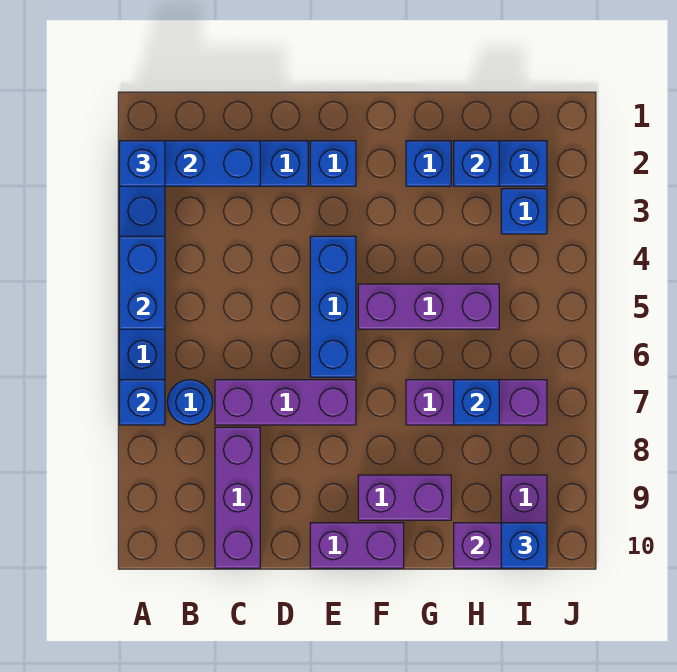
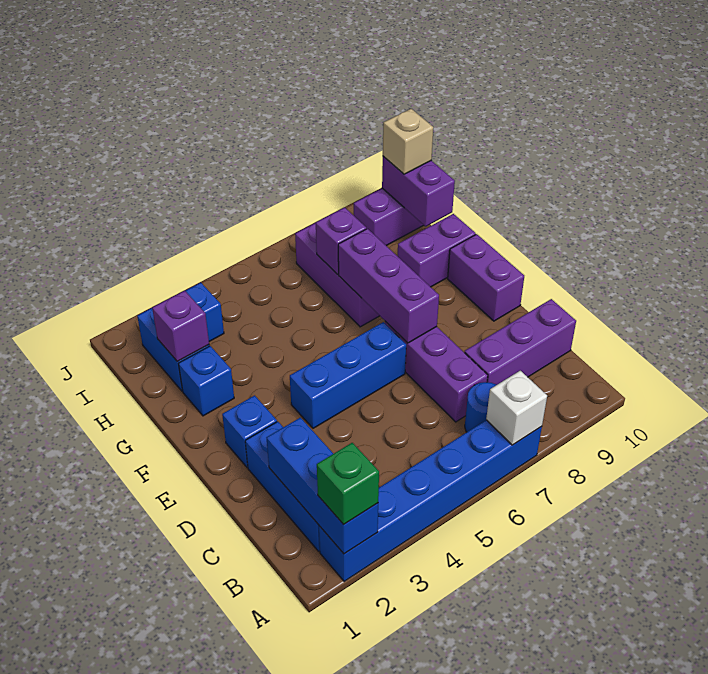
blue 1x1 brick [119,141,165,186] -> green 1x1 brick [317,443,379,525]
blue 1x2 brick [119,236,165,329] -> none
blue 1x1 brick [119,380,165,425] -> white 1x1 brick [486,371,547,445]
purple 1x3 brick [358,284,499,329] -> purple 1x3 brick moved to [338,229,439,343]
purple 1x2 brick [358,475,451,520] -> purple 1x2 brick turned to [398,214,476,287]
blue 1x1 brick [454,141,499,186] -> purple 1x1 brick [152,291,209,362]
blue 1x1 brick [454,380,499,425] -> purple 1x1 brick [316,207,366,275]
blue 1x1 brick [501,523,547,568] -> tan 1x1 brick [383,109,433,174]

